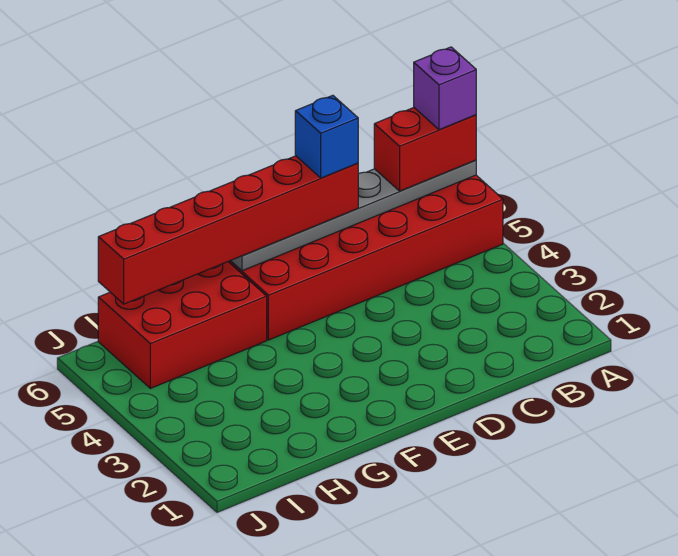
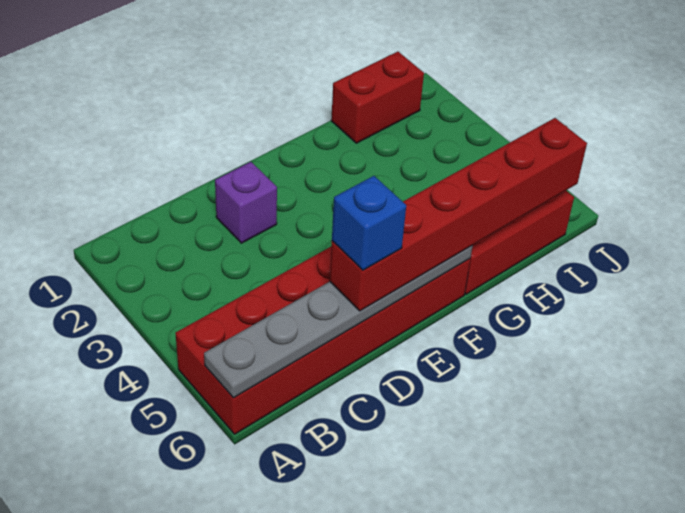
red 1x2 brick [374,108,476,191] -> red 1x2 brick moved to [331,52,424,143]
purple 1x1 brick [414,47,476,130] -> purple 1x1 brick moved to [215,162,277,243]

